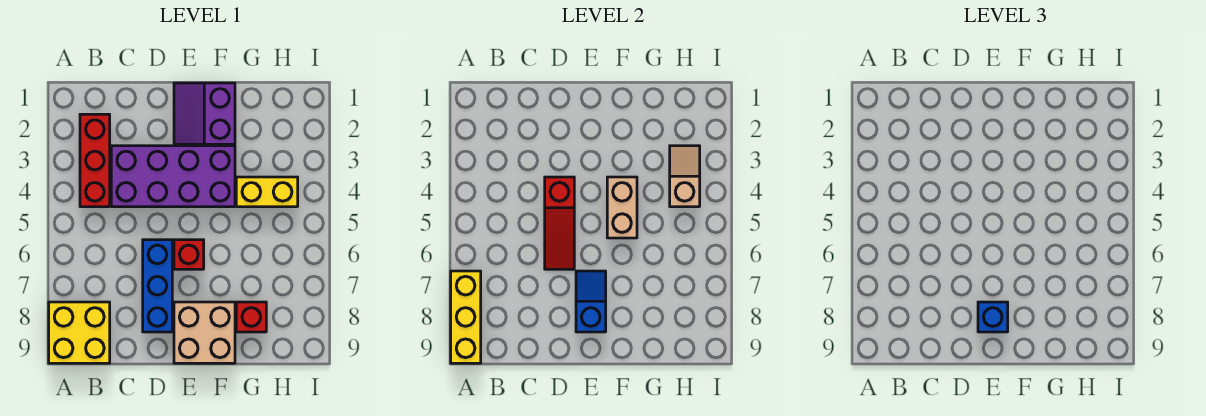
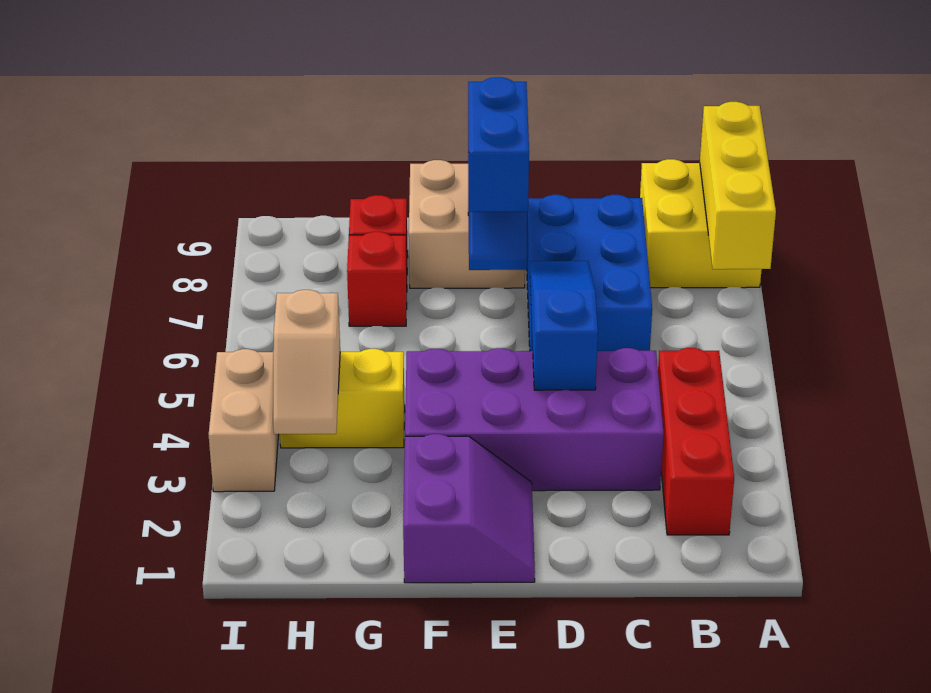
red 1x3 slope [545,177,574,269] -> blue 1x3 slope [530,261,598,390]
blue 1x3 brick [143,240,172,332] -> blue 2x3 brick [527,195,652,351]
red 1x1 brick [174,240,204,269] -> red 1x1 brick moved to [347,232,407,326]
blue 1x1 brick [978,302,1008,332] -> blue 1x2 brick [468,77,529,212]
tan 1x2 brick [607,177,637,238] -> tan 1x2 brick moved to [209,349,279,492]

